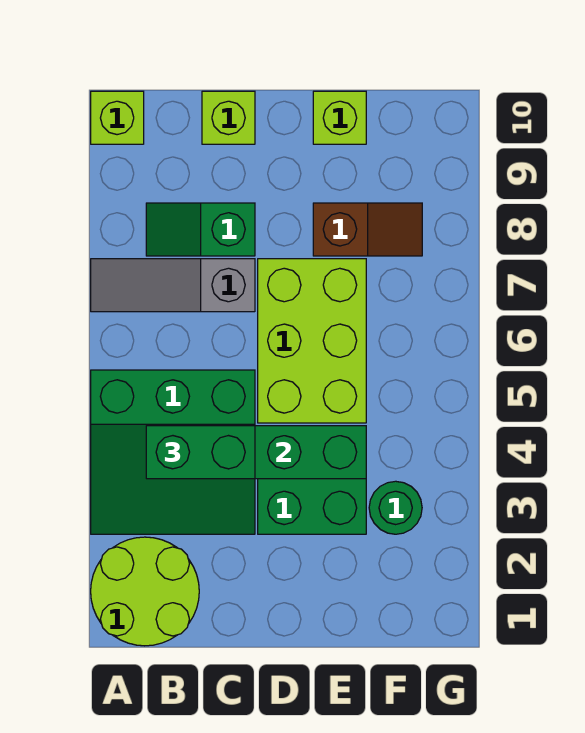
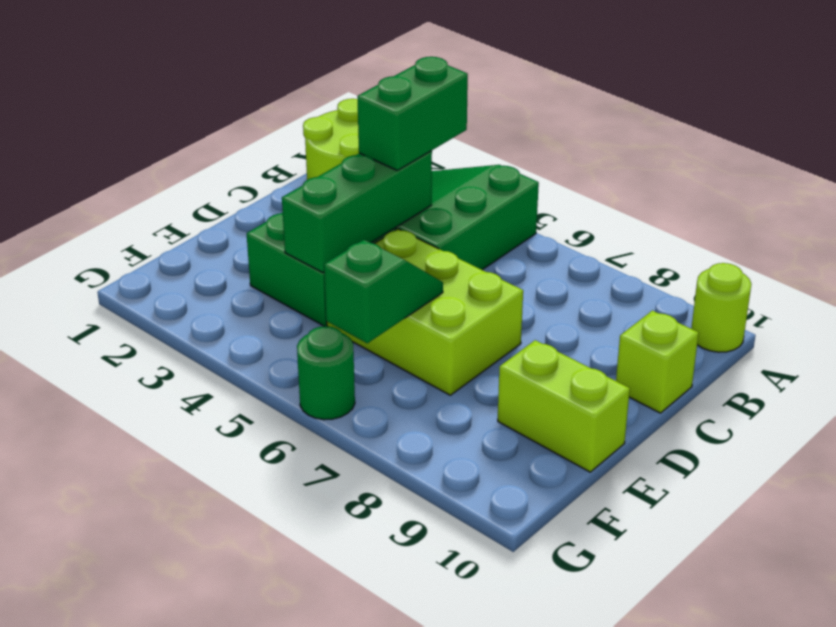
grey 1x3 slope [91,259,255,312] -> none
lime 1x1 brick [91,91,144,144] -> lime 1x1 round brick [691,263,751,352]
green 1x2 slope [146,203,255,256] -> green 1x2 slope moved to [324,240,443,343]
brown 1x2 slope [313,203,422,256] -> none
lime 1x1 brick [313,91,366,144] -> lime 1x2 brick [498,340,630,472]
green 1x1 round brick [369,481,422,534] -> green 1x1 round brick moved to [297,326,355,420]

